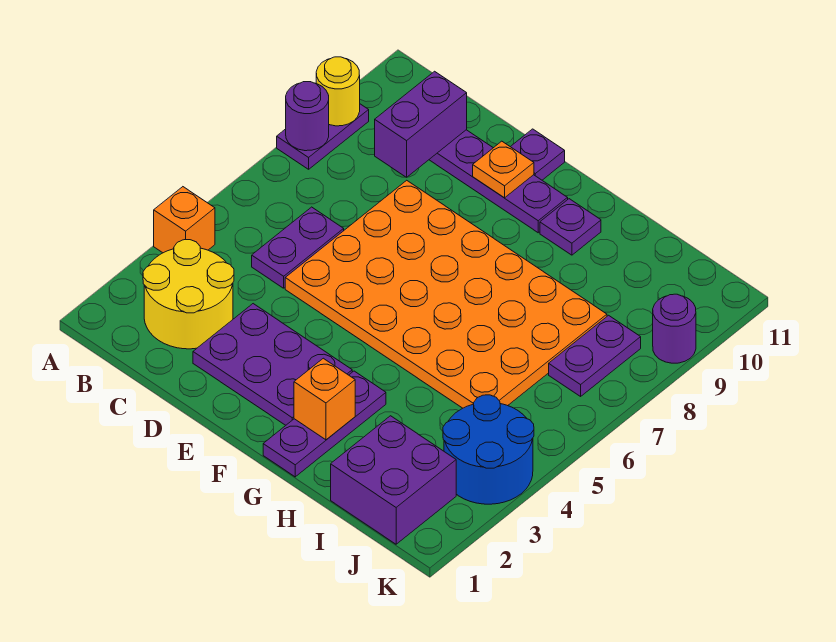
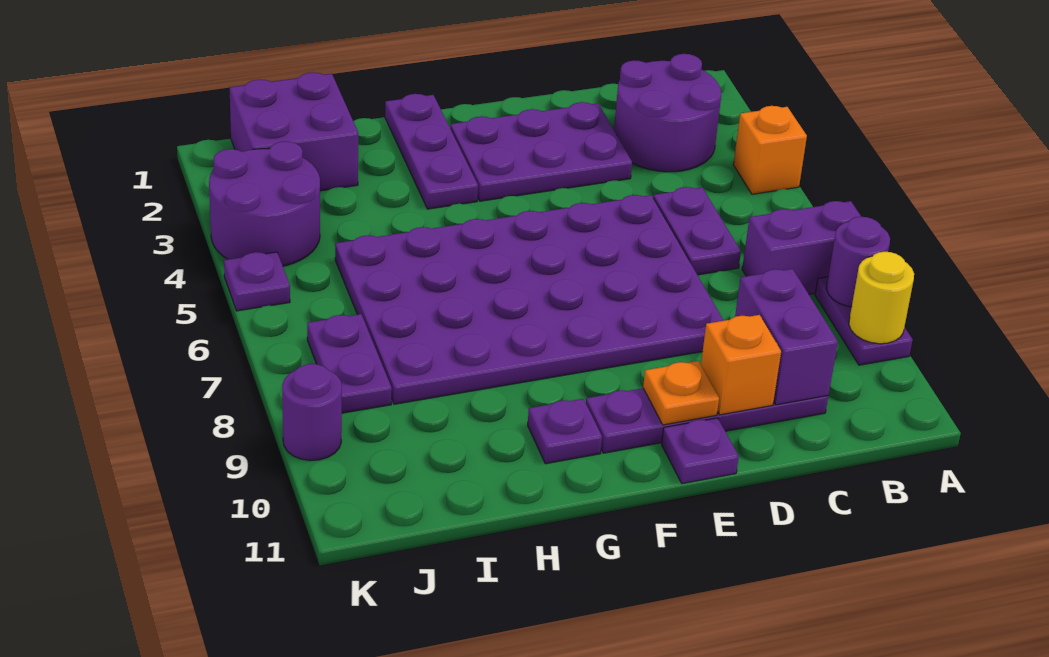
none -> purple 1x2 brick [742,201,861,294]
yellow 2x2 round brick [143,240,234,349] -> purple 2x2 round brick [614,54,721,172]
orange 4x6 plate [285,180,607,408] -> purple 4x6 plate [335,195,724,404]
orange 1x1 brick [294,358,355,440] -> orange 1x1 brick moved to [701,315,781,415]
blue 2x2 round brick [443,395,534,504] -> purple 2x2 round brick [209,141,320,266]
none -> purple 1x1 plate [224,252,290,311]

